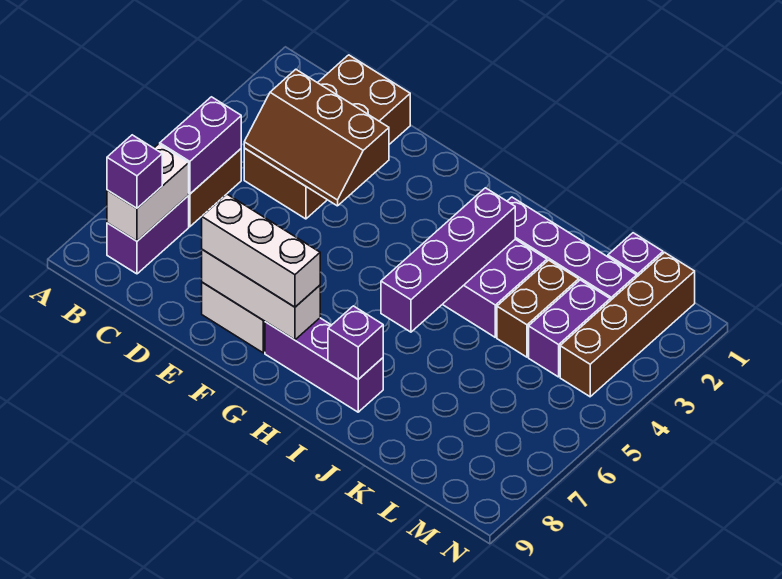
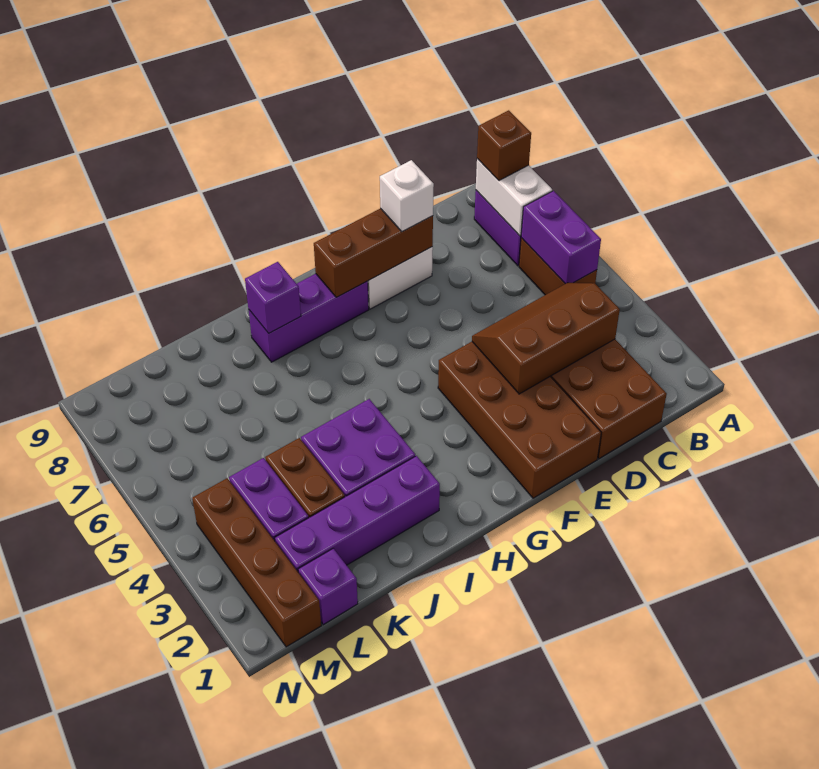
purple 1x1 brick [107,135,162,208] -> brown 1x1 brick [477,110,531,181]
none -> brown 2x4 brick [438,342,601,498]
white 1x3 brick [202,250,320,340] -> brown 1x3 brick [314,208,433,297]
white 1x3 brick [202,194,320,307] -> white 1x1 brick [380,160,434,232]
purple 1x4 brick [381,188,515,332] -> none

